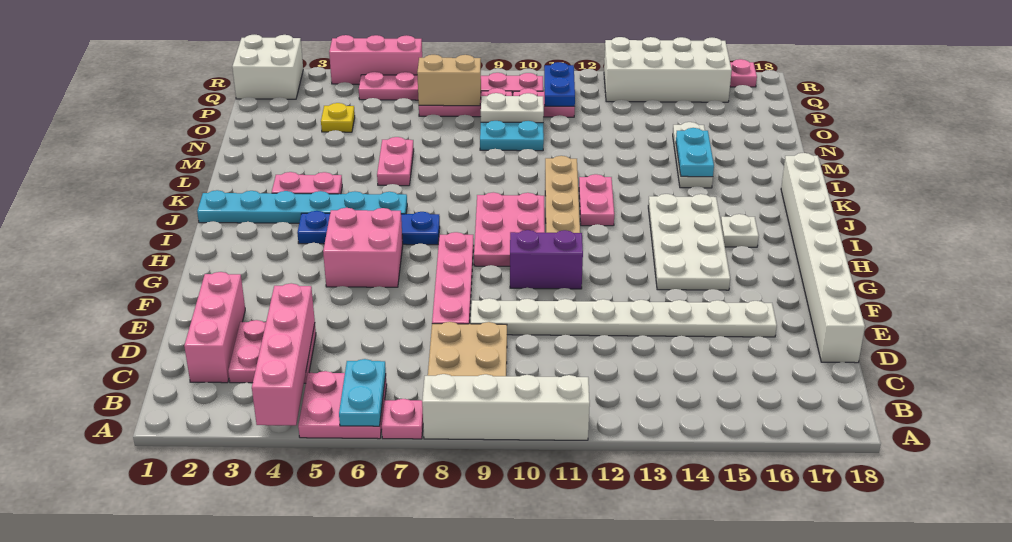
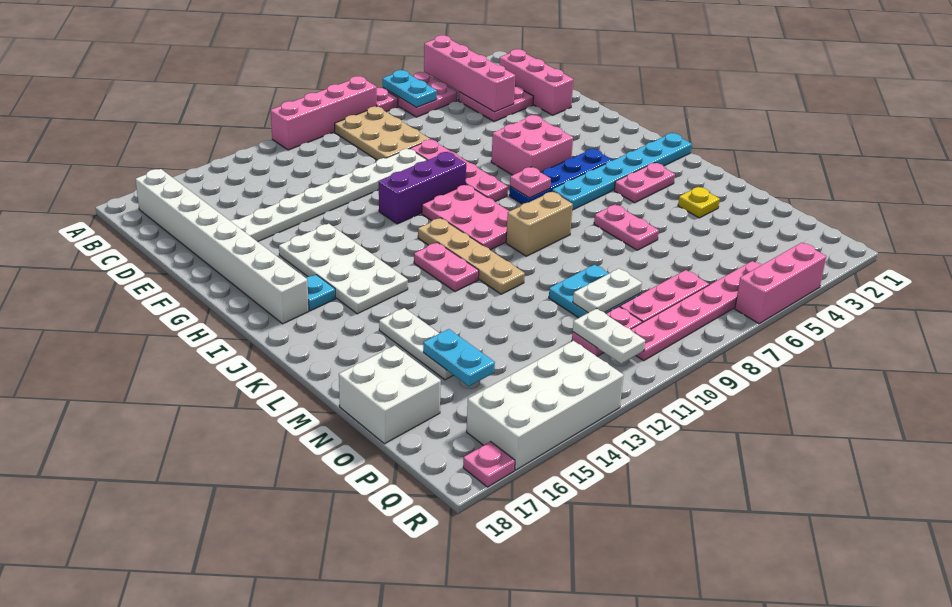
white 1x4 brick [422,374,590,440] -> pink 1x4 brick [271,76,377,150]
white 1x8 brick [781,153,865,363] -> white 1x8 brick moved to [136,169,309,324]
purple 1x2 brick [510,230,583,289] -> purple 1x3 brick [379,152,466,224]
none -> pink 1x1 plate [510,167,551,198]
white 1x1 plate [721,214,759,247] -> cyan 1x1 plate [306,275,336,311]
cyan 1x2 plate [676,128,714,177] -> cyan 1x2 plate moved to [423,329,495,386]
yellow 1x1 plate [321,103,355,132] -> yellow 1x1 plate moved to [678,187,720,218]
tan 1x2 brick [417,55,481,106] -> tan 1x2 brick moved to [506,192,573,256]
blue 1x2 plate [544,62,575,106] -> white 1x2 plate [573,308,645,364]
white 2x2 brick [232,35,303,99] -> white 2x2 brick moved to [339,345,441,444]

